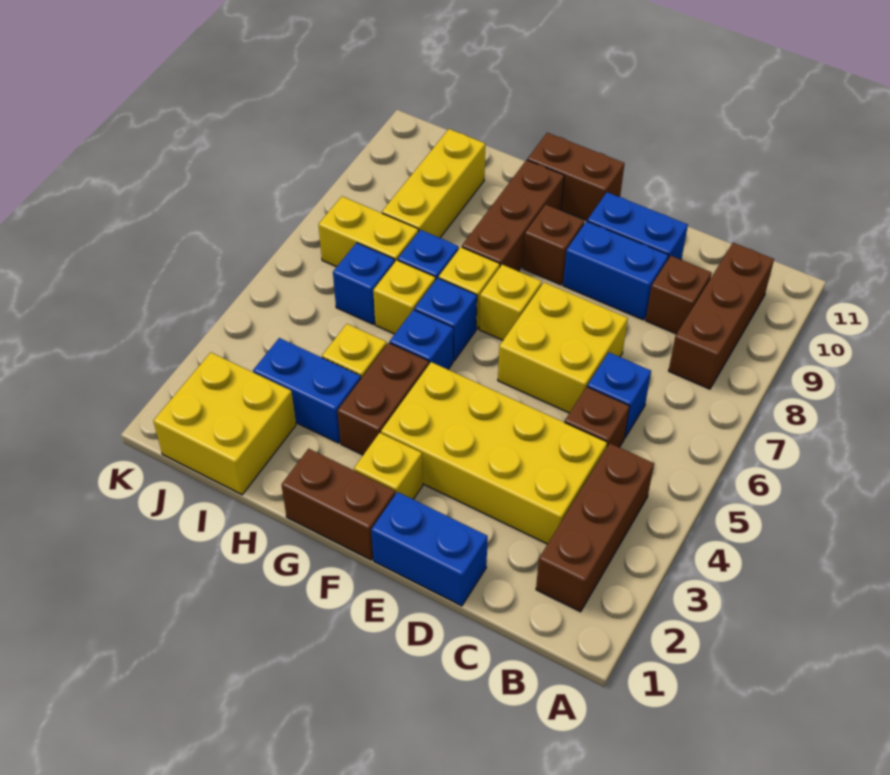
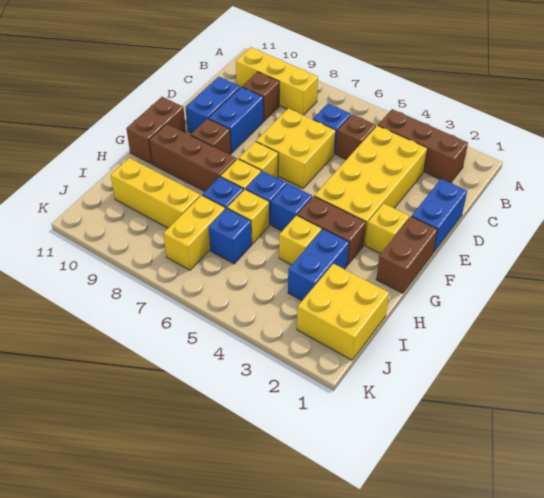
brown 1x3 brick [669,243,774,389] -> yellow 1x3 brick [236,47,318,115]

